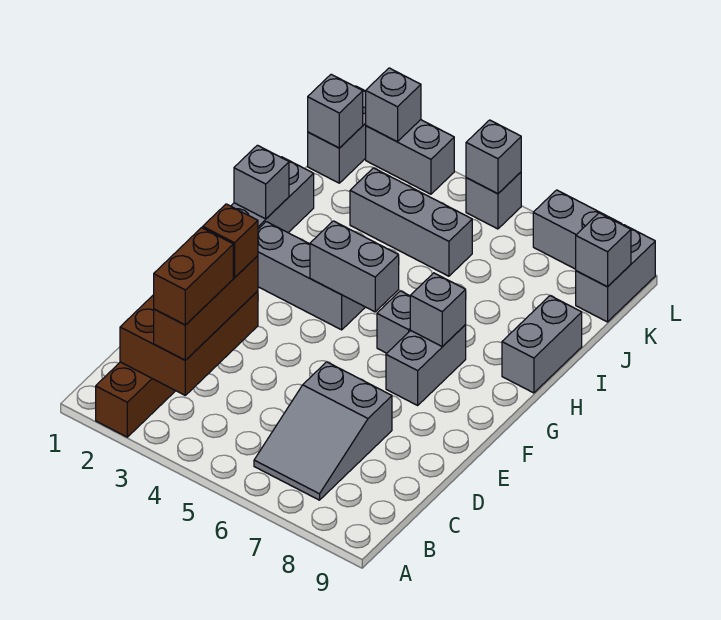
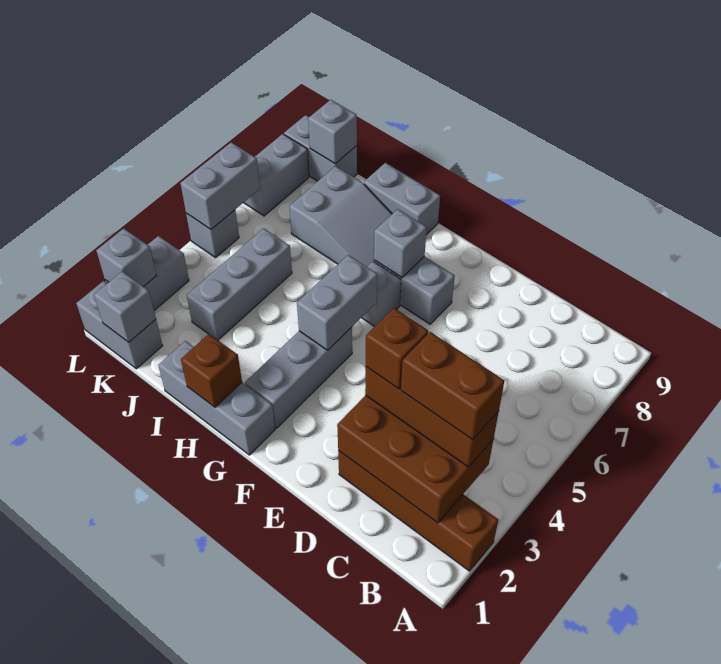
grey 2x3 slope [254,362,392,500] -> grey 2x3 slope moved to [289,166,392,267]
grey 1x1 brick [234,145,289,219] -> brown 1x1 brick [181,334,242,407]
grey 1x1 brick [466,120,521,194] -> grey 1x2 brick [180,142,260,229]

